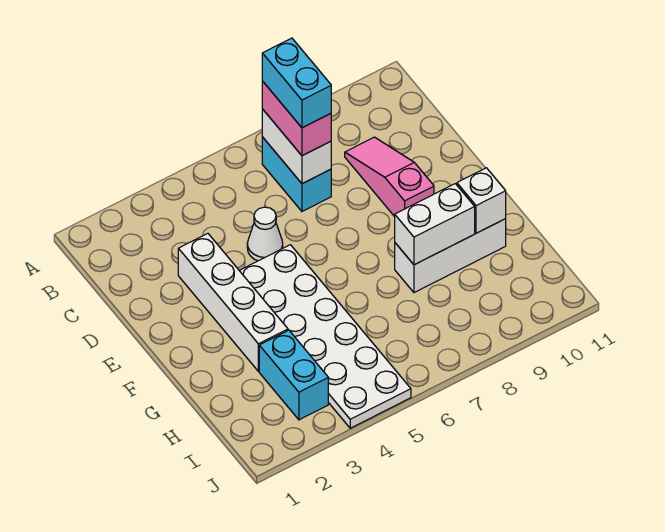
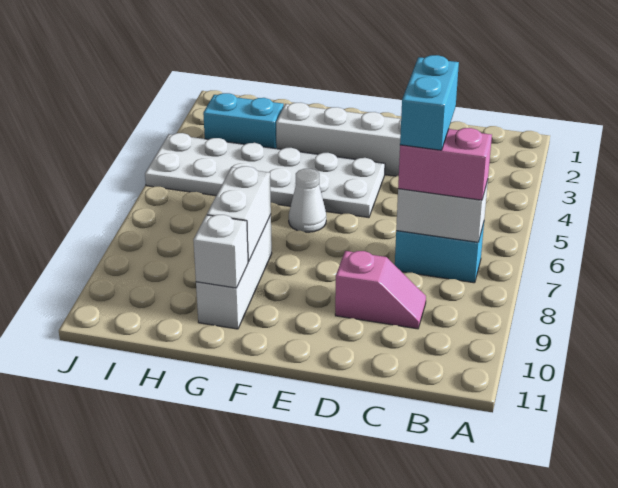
cyan 1x2 brick [262,38,331,128] -> cyan 1x2 brick turned to [400,55,459,150]
pink 1x3 slope [345,137,434,217] -> pink 1x2 slope [335,251,426,329]
white 1x1 cone [247,207,283,261] -> white 1x1 cone moved to [289,169,326,232]

